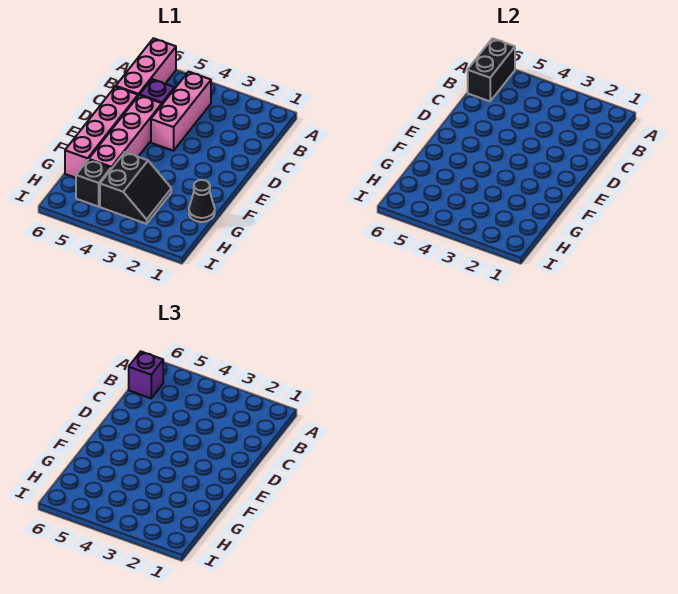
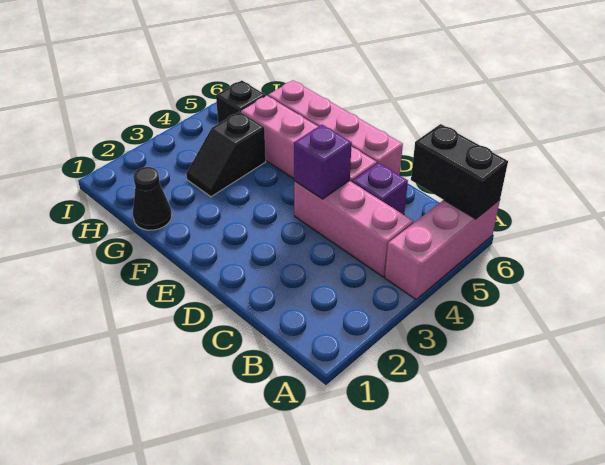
pink 1x3 brick [116,38,176,96] -> pink 1x3 brick turned to [385,200,500,299]
purple 1x1 brick [129,352,163,398] -> purple 1x1 brick moved to [294,125,352,199]
black 2x2 slope [100,152,171,224] -> black 1x2 slope [186,111,266,197]

